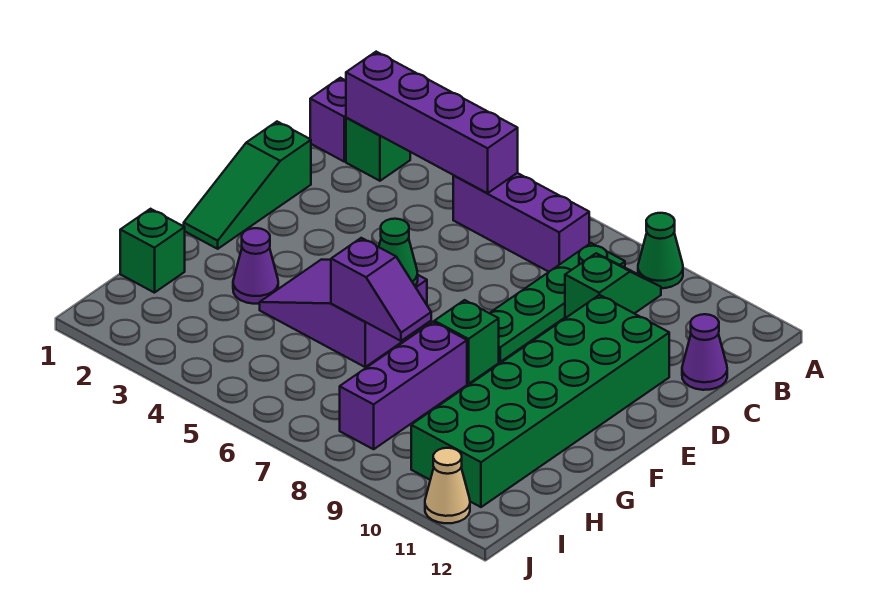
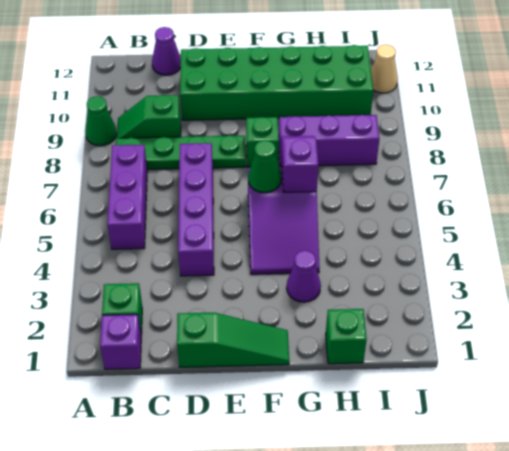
purple 1x4 brick [346,52,518,193] -> purple 1x4 brick moved to [178,143,214,276]

